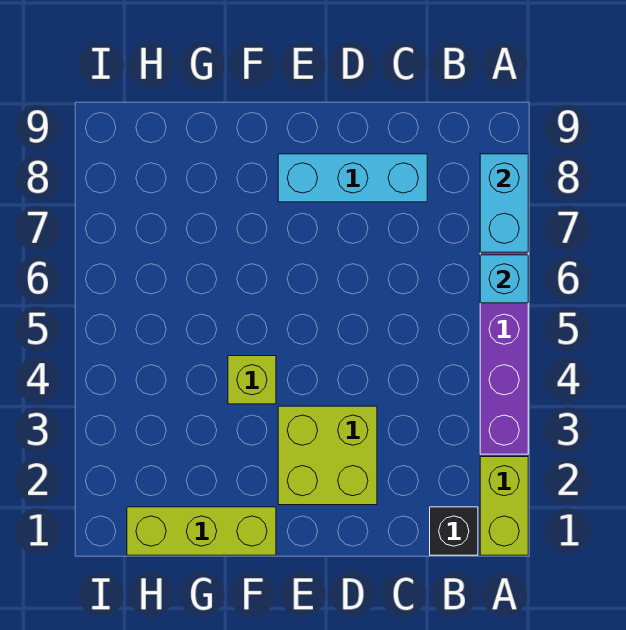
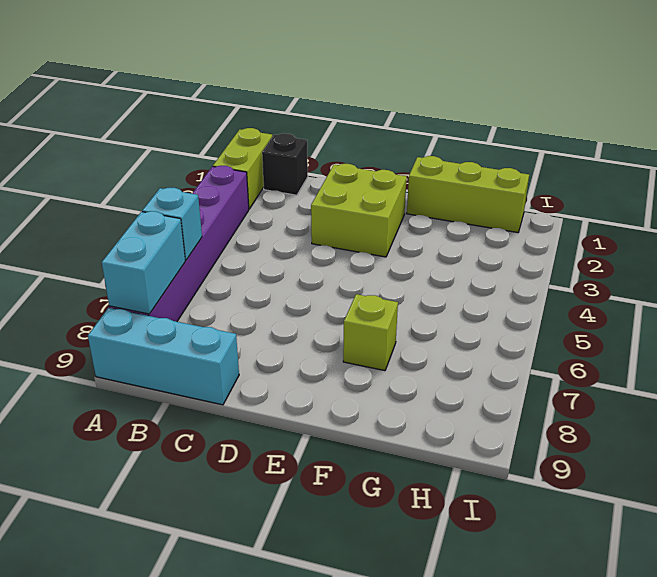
cyan 1x3 brick [278,154,427,202] -> cyan 1x3 brick moved to [88,308,239,405]
lime 1x1 brick [228,356,276,404] -> lime 1x1 brick moved to [343,294,398,371]

